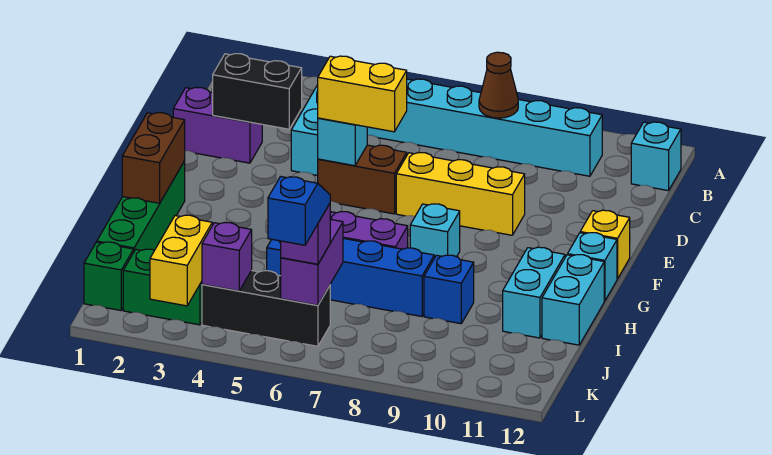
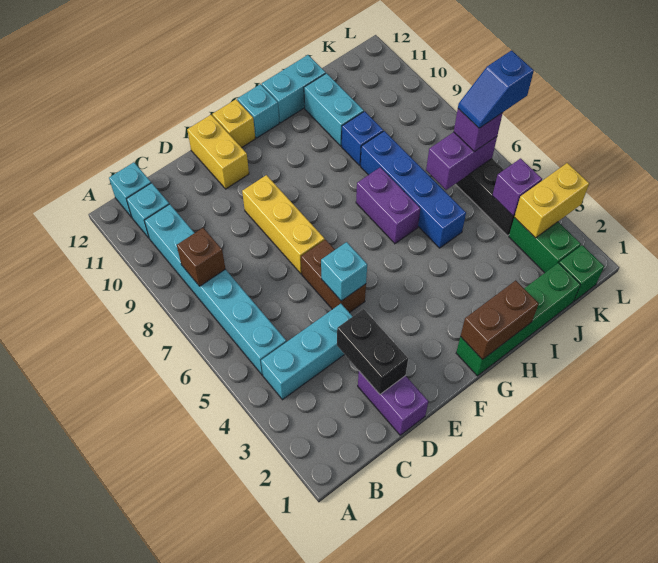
brown 1x1 cone [479,52,518,118] -> brown 1x1 brick [177,228,225,286]
yellow 1x2 brick [318,56,407,132] -> yellow 1x2 brick moved to [187,115,249,189]
cyan 1x1 brick [410,204,460,258] -> cyan 1x1 brick moved to [127,183,169,238]
cyan 1x2 brick [503,247,565,338] -> cyan 1x2 brick turned to [304,73,364,146]

